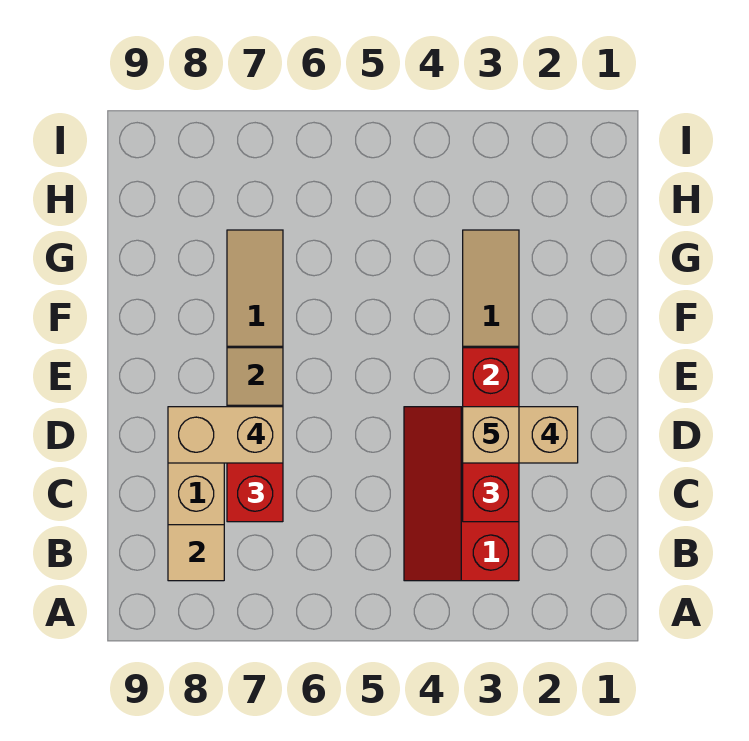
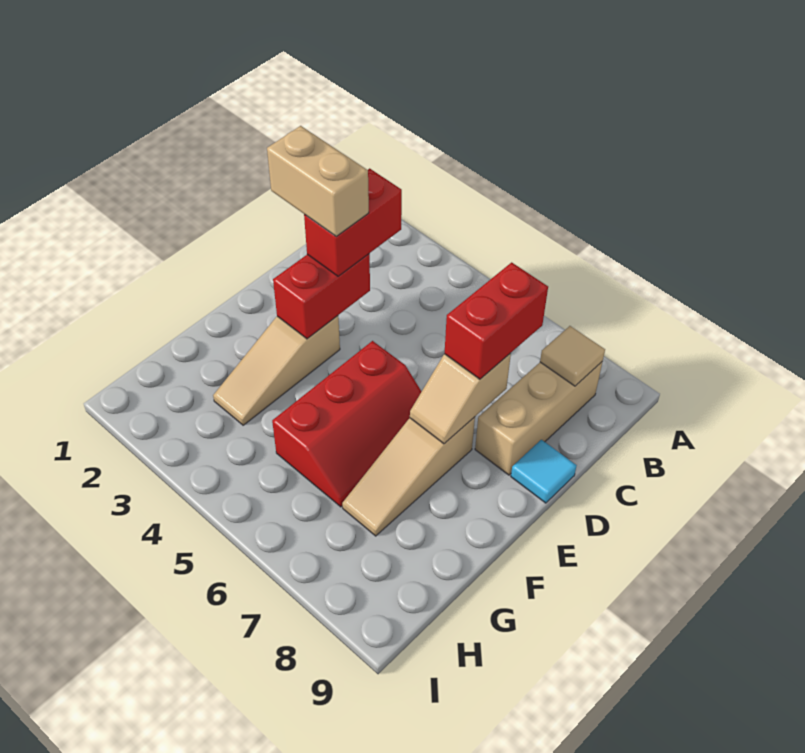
red 2x3 slope [404,407,519,581] -> red 2x3 slope moved to [272,341,422,507]
tan 1x1 brick [463,407,519,463] -> none
tan 1x2 brick [168,407,283,463] -> none
none -> cyan 1x1 tile [511,440,577,503]

